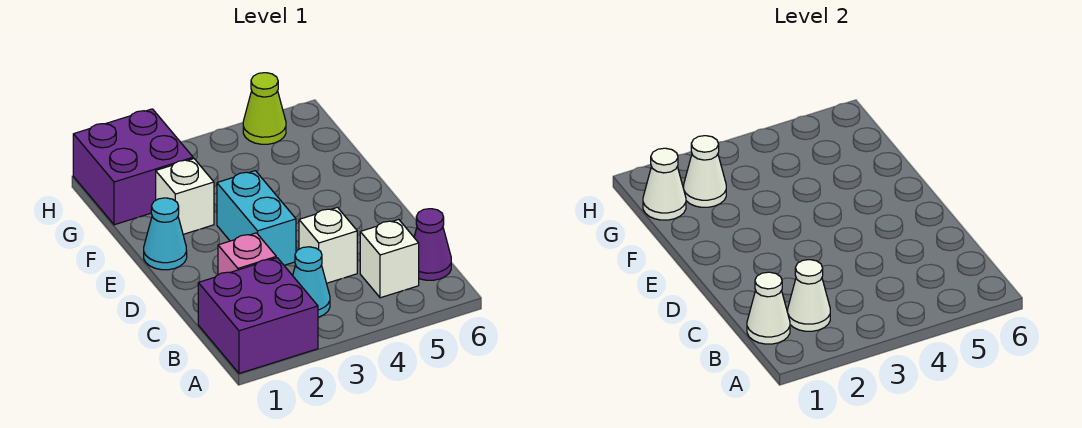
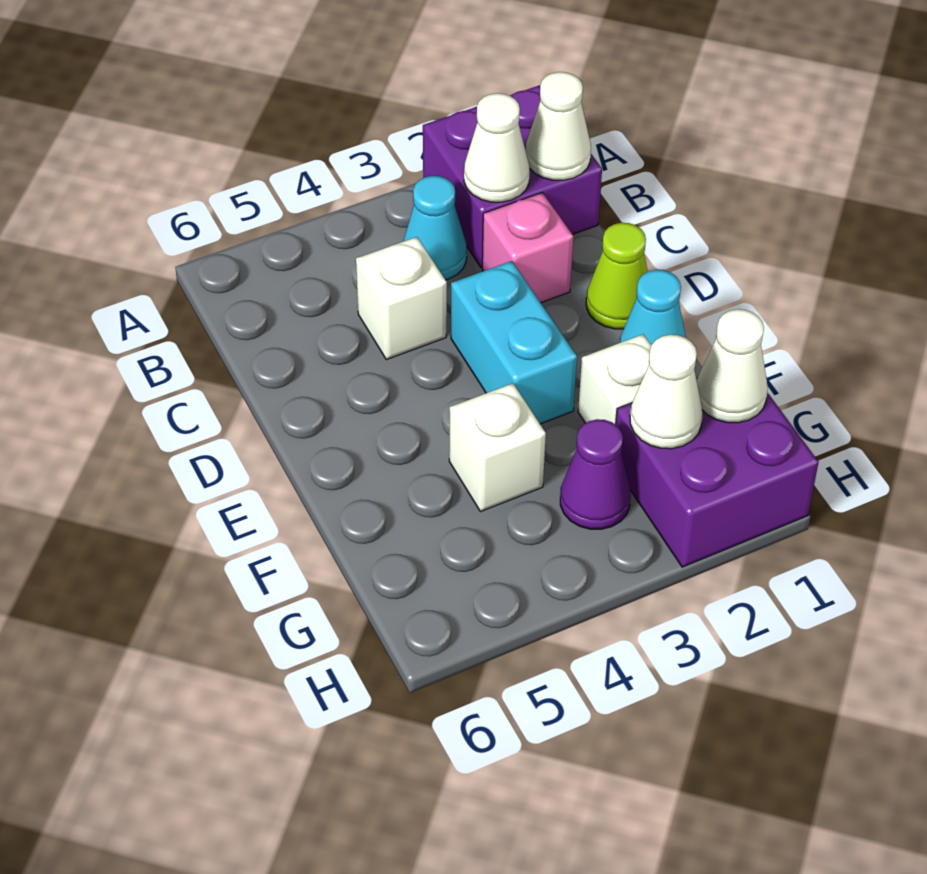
white 1x1 brick [360,219,419,298] -> white 1x1 brick moved to [449,383,546,512]
purple 1x1 cone [414,209,451,280] -> purple 1x1 cone moved to [560,419,631,529]
lime 1x1 cone [243,73,286,144] -> lime 1x1 cone moved to [586,223,648,329]

